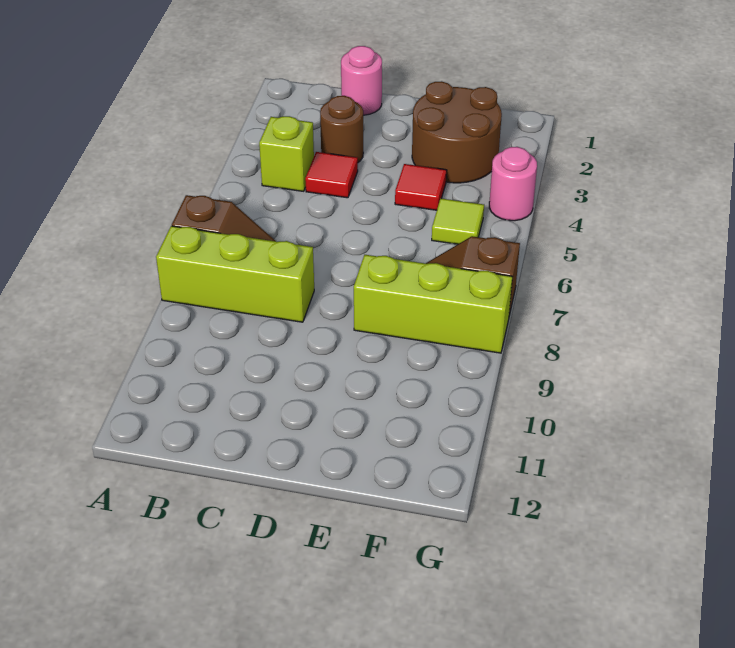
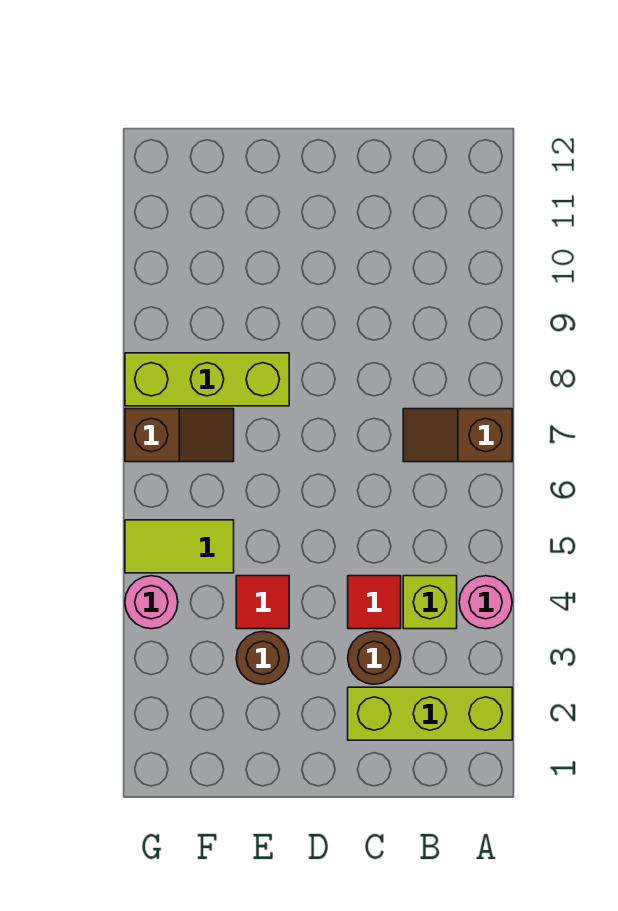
lime 1x3 brick [156,226,314,322] -> lime 1x3 brick moved to [348,687,512,740]
pink 1x1 round brick [341,46,382,115] -> pink 1x1 round brick moved to [459,576,512,629]
brown 2x2 round brick [412,81,502,183] -> brown 1x1 round brick [236,632,289,684]
lime 1x1 tile [432,198,484,244] -> lime 1x2 tile [125,520,234,573]

